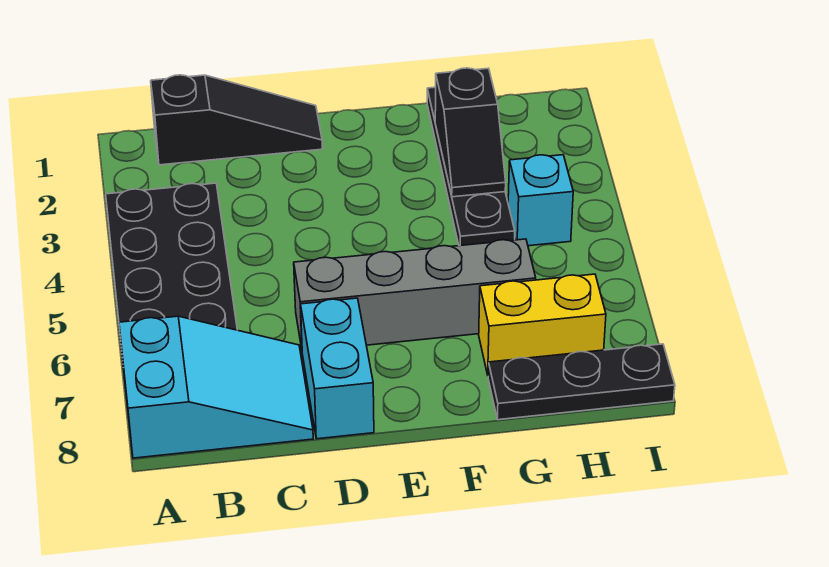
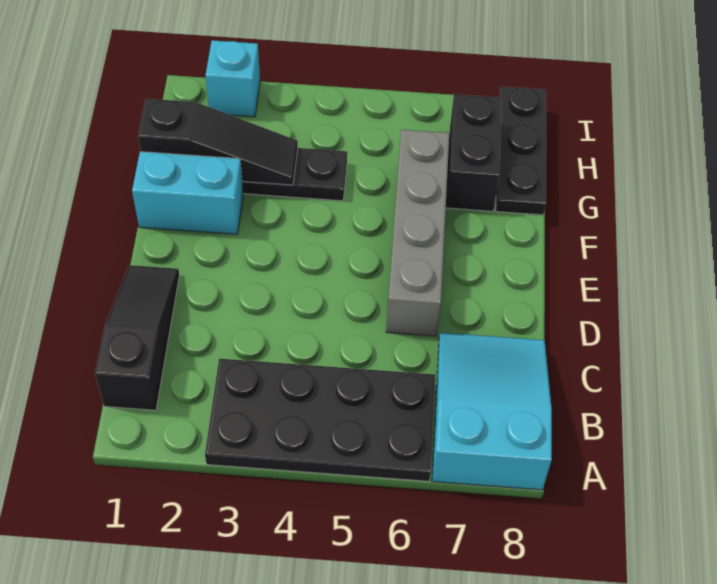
cyan 1x2 brick [301,298,374,439] -> cyan 1x2 brick moved to [132,152,243,234]
black 1x2 slope [435,68,506,197] -> black 1x3 slope [138,99,298,185]
yellow 1x2 brick [479,274,606,375] -> black 1x2 brick [446,94,501,211]
cyan 1x1 brick [508,155,573,246] -> cyan 1x1 brick moved to [205,40,260,117]

